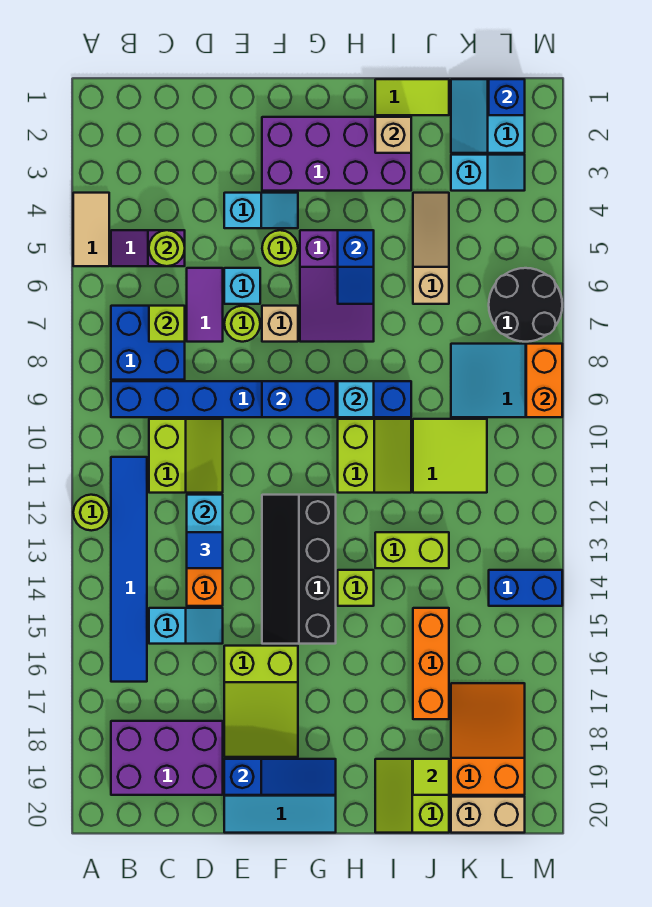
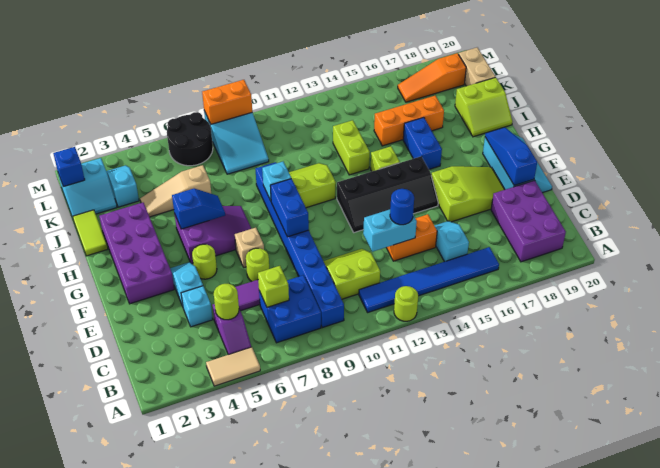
blue 1x1 tile [187,532,223,568] -> blue 1x1 round brick [390,189,414,225]
cyan 1x1 brick [224,268,260,304] -> cyan 1x1 brick moved to [181,286,213,327]
tan 1x1 brick [375,117,411,153] -> none
lime 2x2 tile [413,419,487,493] -> none
lime 1x1 tile [413,759,449,795] -> none
orange 2x3 slope [451,683,525,795] -> orange 1x3 slope [398,53,466,102]
blue 1x2 brick [489,570,562,606] -> blue 1x2 brick moved to [403,117,442,169]

